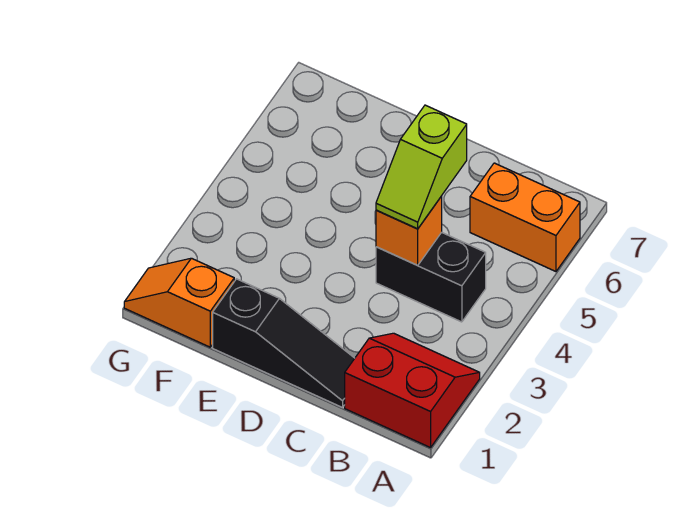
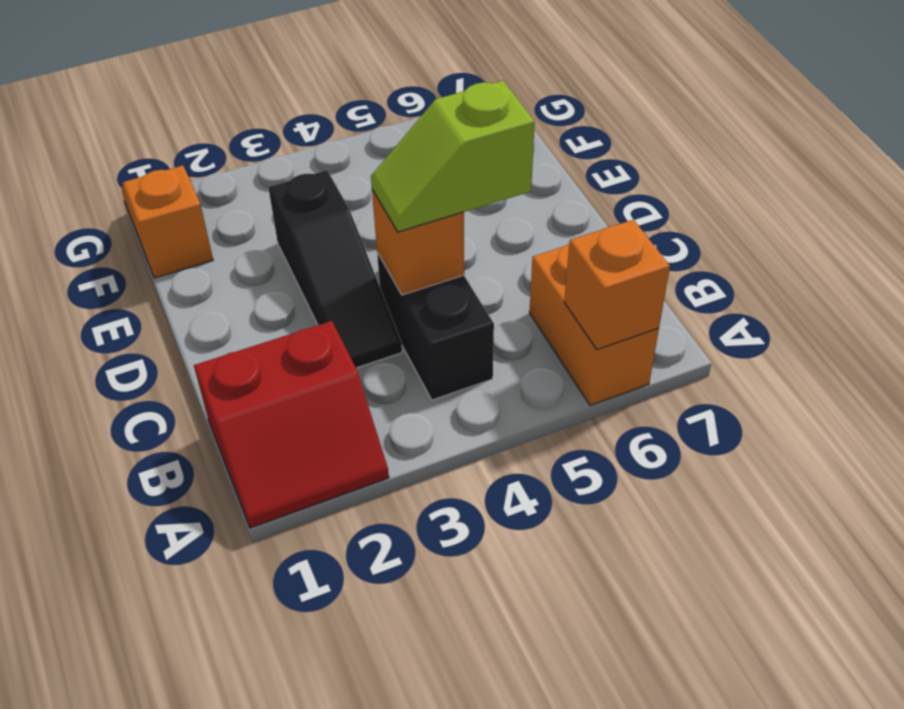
red 2x2 slope [345,333,480,448] -> red 2x2 slope turned to [194,321,389,528]
none -> orange 1x1 brick [564,220,670,349]
black 1x3 slope [213,279,355,408] -> black 1x3 slope moved to [268,170,402,368]

